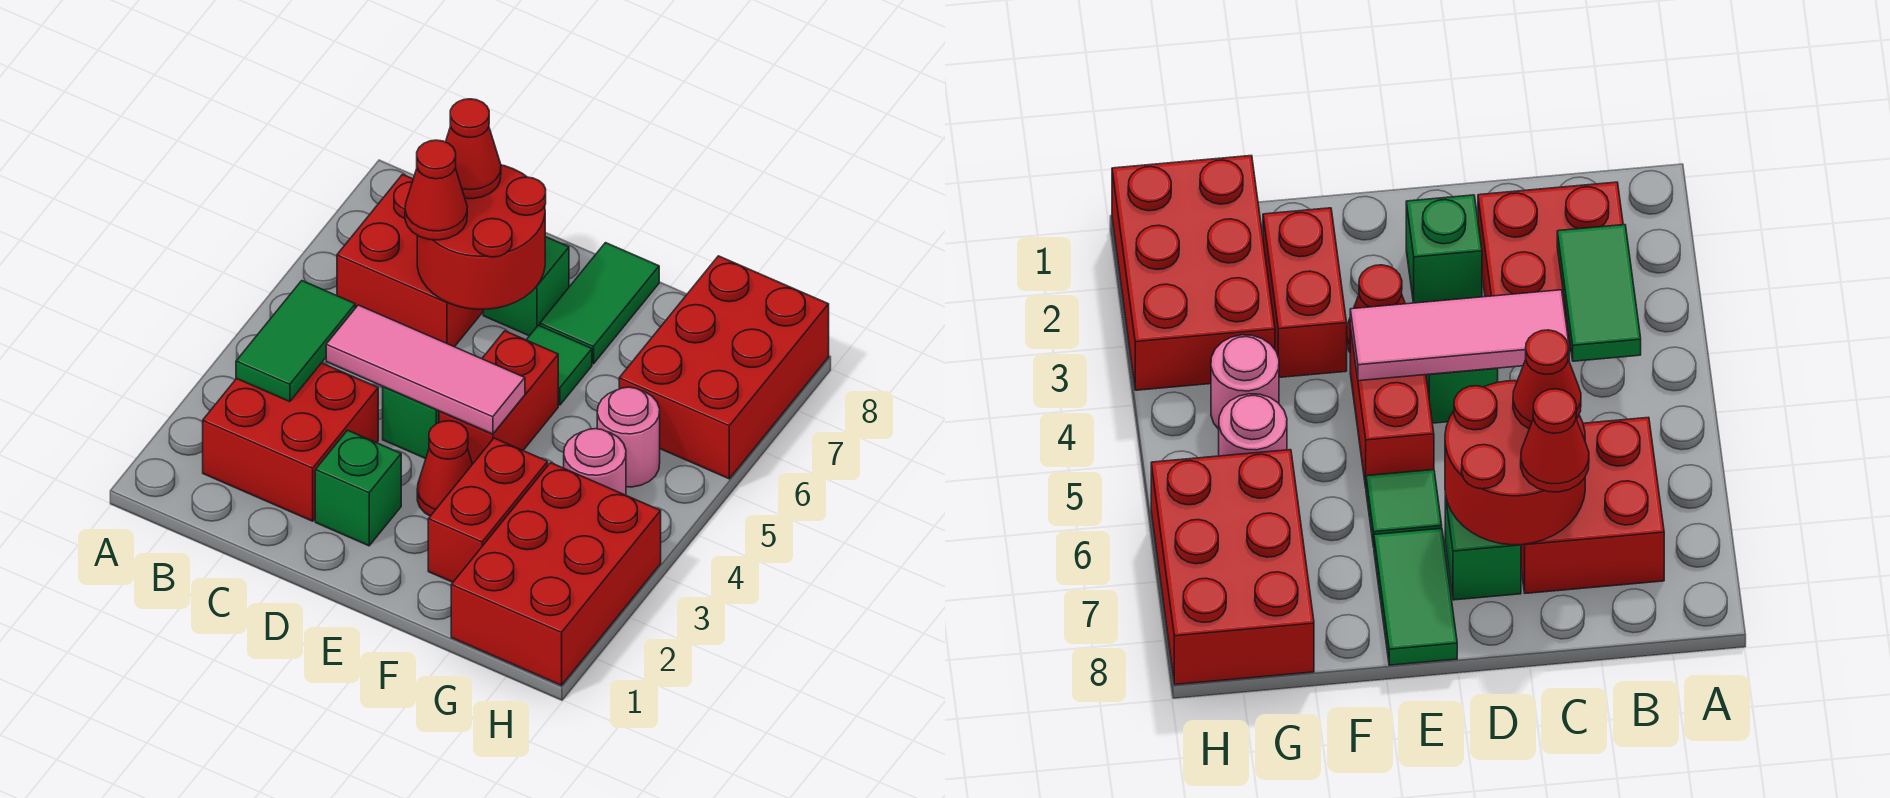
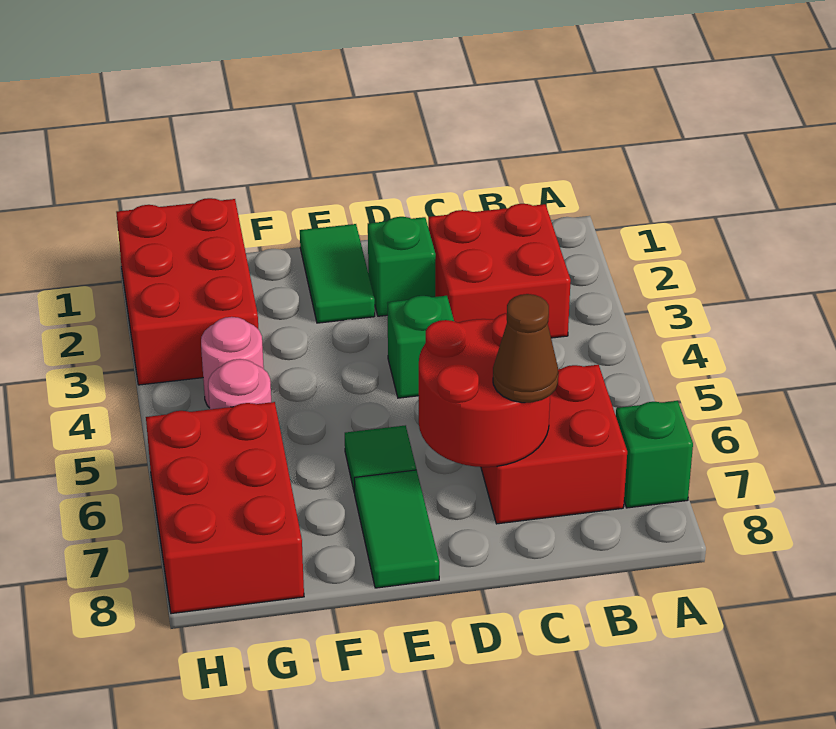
green 1x2 tile [236,281,355,402] -> green 1x2 tile moved to [300,224,375,323]
pink 1x3 tile [326,305,525,434] -> none
red 1x1 cone [405,140,467,240] -> none
red 1x1 cone [446,99,501,199] -> brown 1x1 cone [493,294,558,403]
green 1x1 brick [483,237,569,336] -> green 1x1 brick moved to [616,401,693,508]
red 1x1 cone [417,421,472,516] -> none
red 1x2 brick [439,331,558,464] -> none
red 1x2 brick [428,438,548,582] -> none

